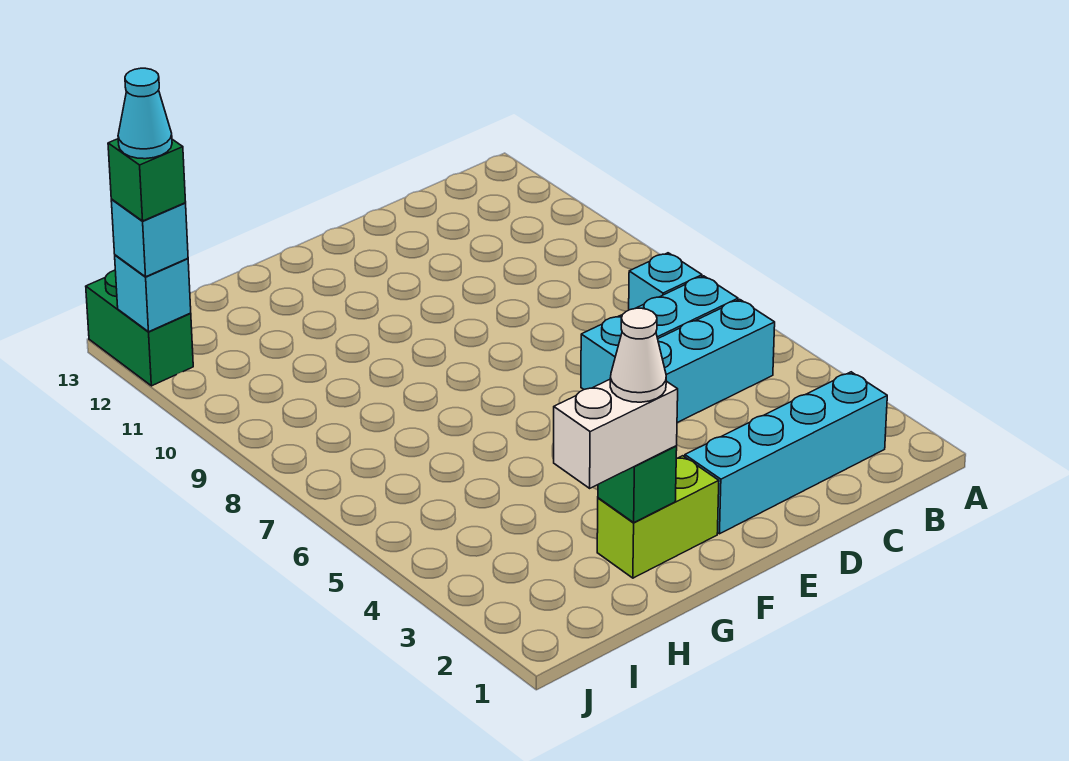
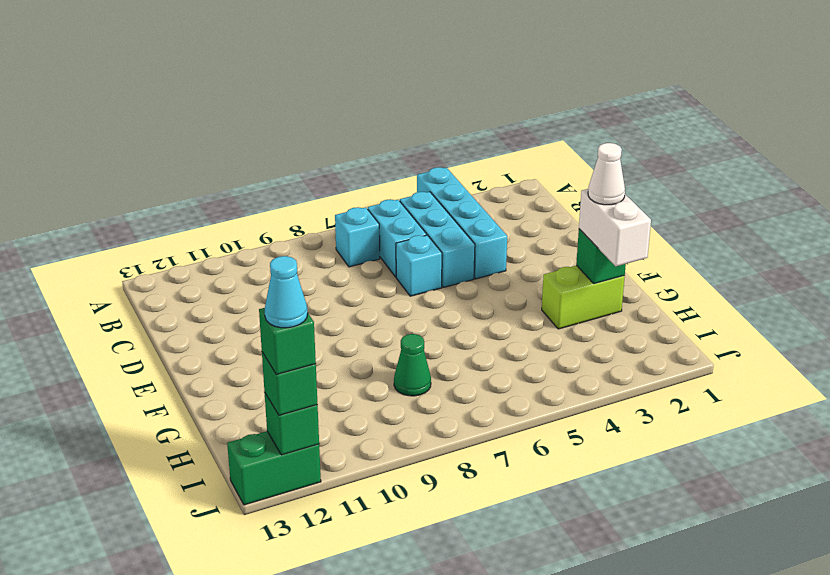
cyan 1x4 brick [685,372,887,534] -> cyan 1x4 brick moved to [417,167,507,279]
lime 1x2 brick [597,456,719,578] -> lime 1x2 brick turned to [542,265,625,329]
none -> green 1x1 cone [394,334,431,396]
cyan 1x1 brick [115,255,191,332] -> green 1x1 brick [265,394,319,455]
cyan 1x1 brick [111,200,188,277] -> green 1x1 brick [262,352,318,415]

